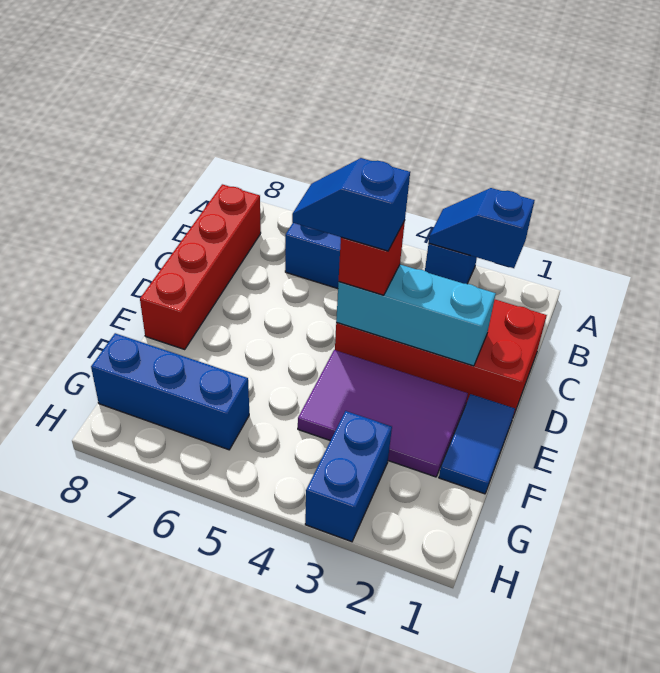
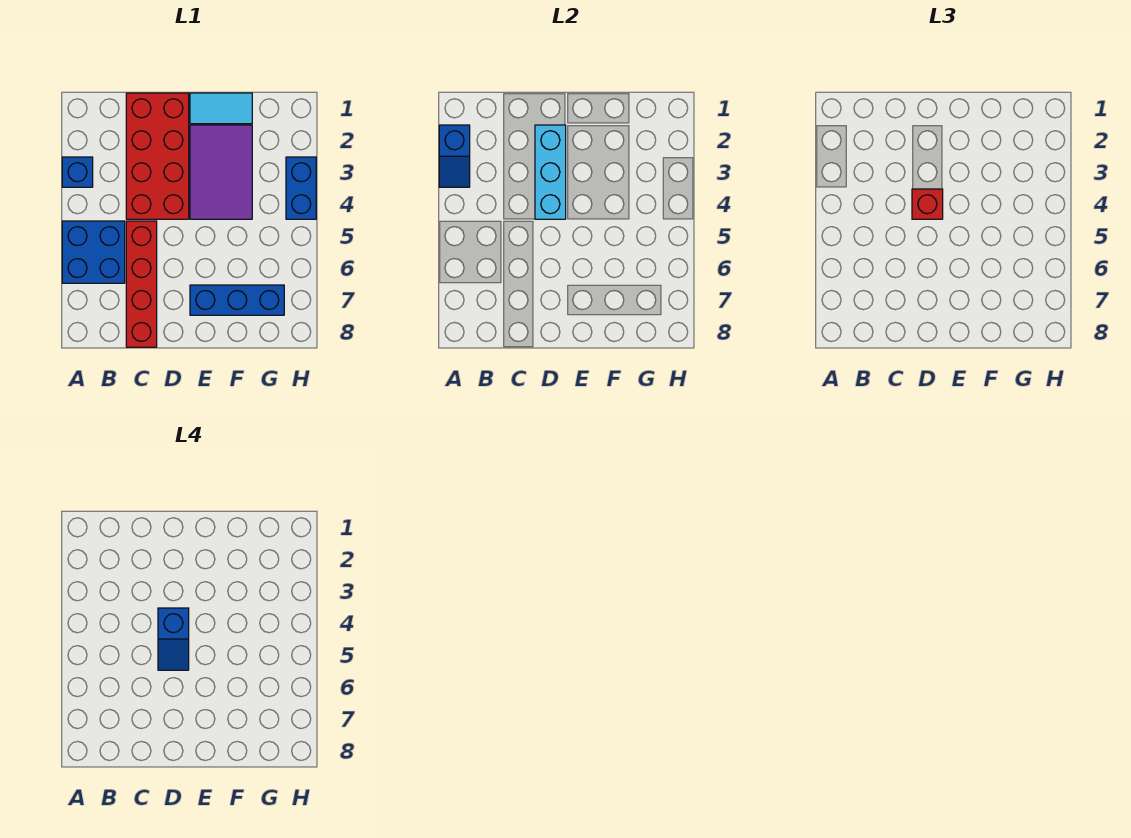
red 1x4 brick [140,184,261,349] -> red 1x4 brick turned to [126,221,157,347]
blue 1x2 tile [439,394,515,494] -> cyan 1x2 tile [190,93,252,124]
blue 1x2 brick [305,411,392,542] -> blue 1x2 brick turned to [286,157,316,219]
blue 1x3 brick [91,333,249,450] -> blue 1x3 brick turned to [190,285,284,315]

